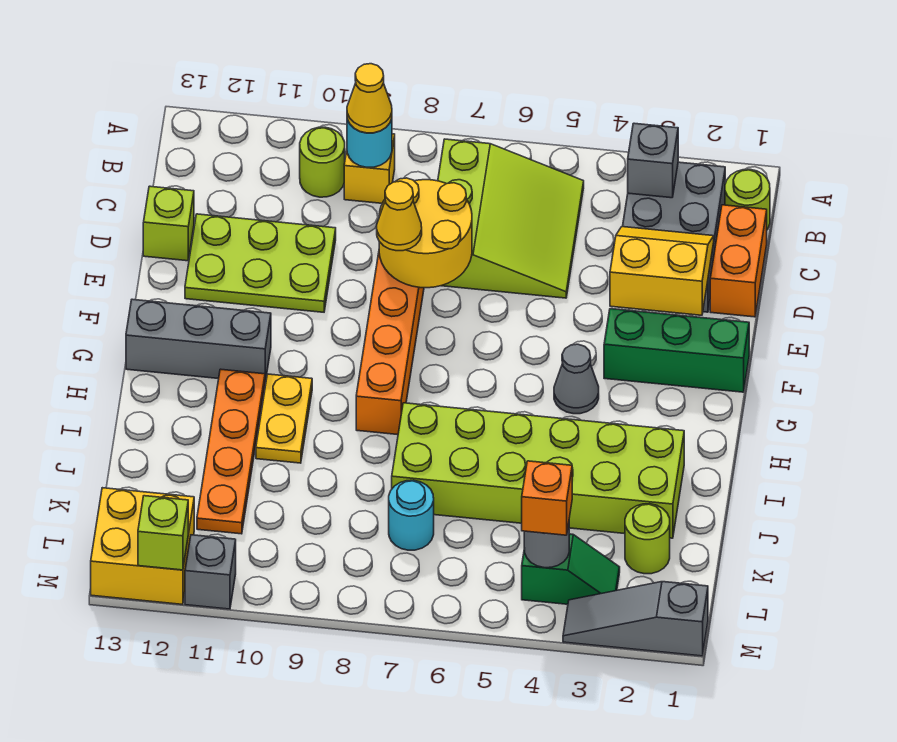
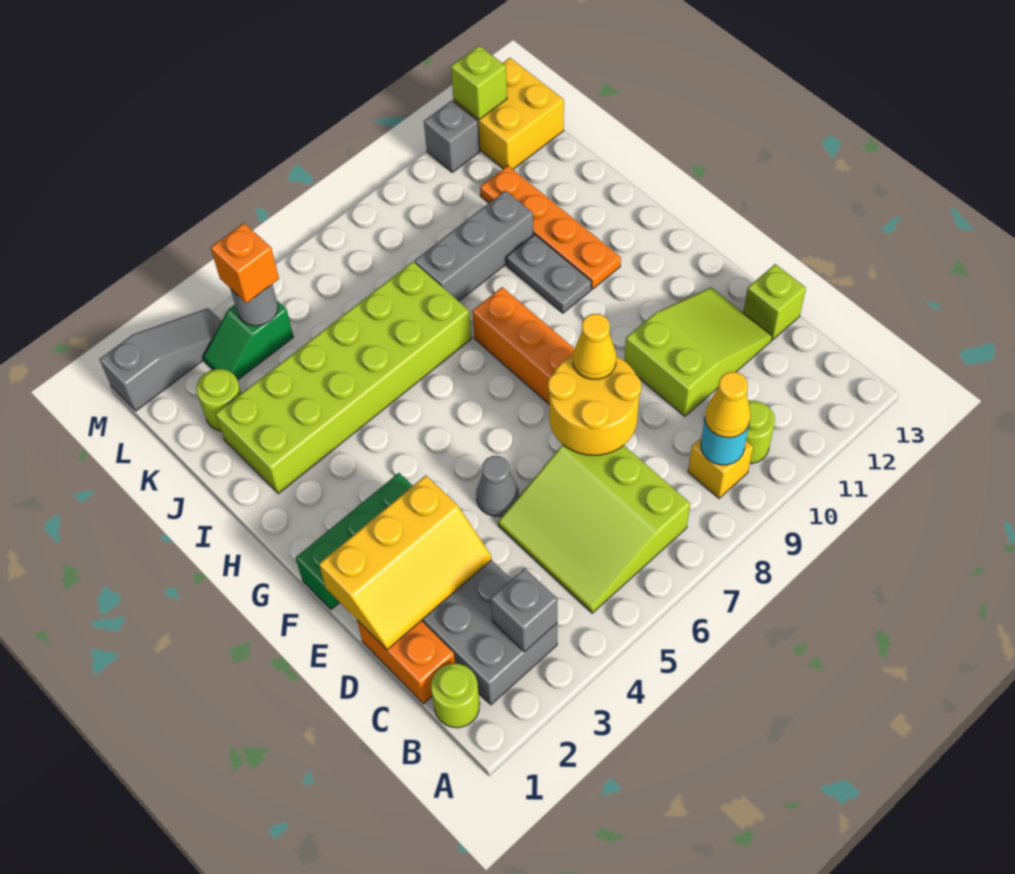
yellow 2x2 slope [610,227,714,315] -> yellow 2x3 slope [319,475,491,650]
lime 2x3 plate [185,214,336,312] -> lime 2x3 slope [624,287,772,416]
grey 1x1 cone [554,344,599,414] -> grey 1x1 cone moved to [476,456,519,516]
grey 1x3 brick [126,299,271,382] -> grey 1x3 brick moved to [415,191,533,301]
yellow 1x2 plate [256,374,312,463] -> grey 1x2 plate [506,234,591,313]
cyan 1x1 round brick [389,480,434,550] -> none

